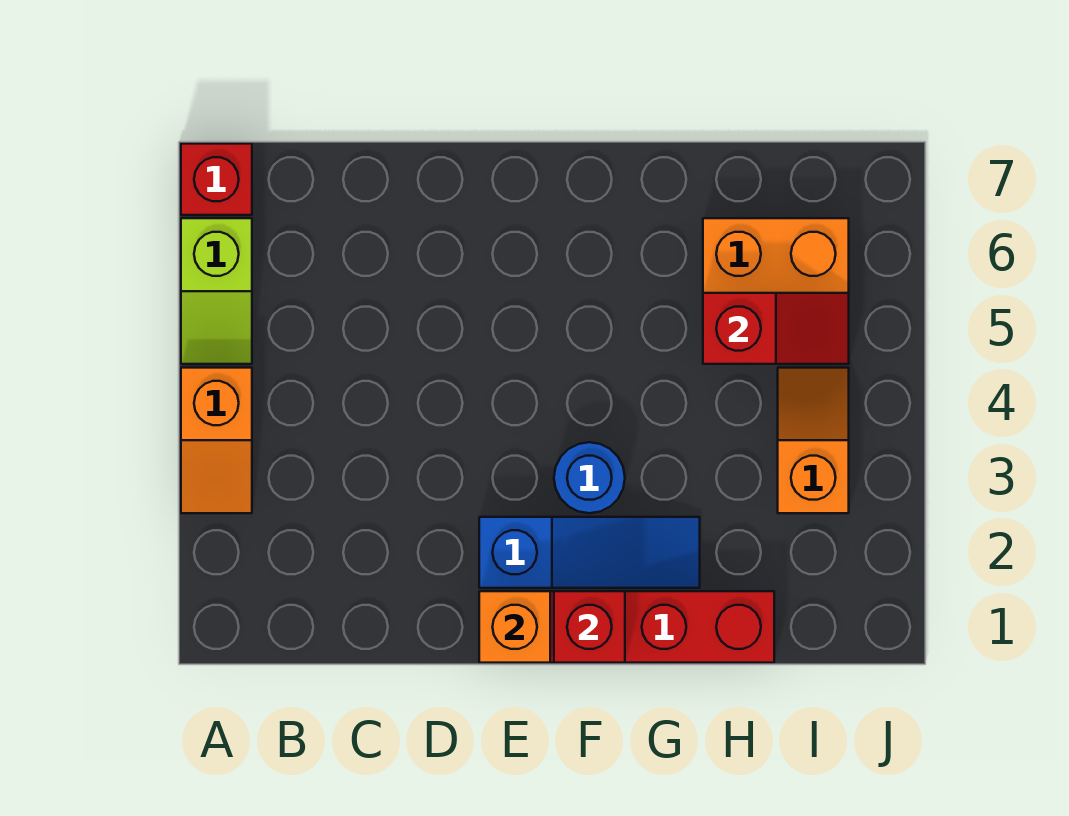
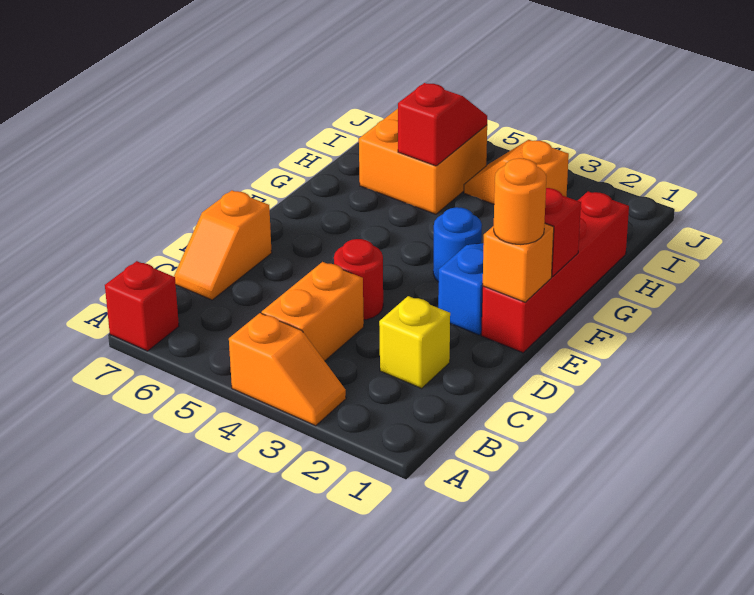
lime 1x2 slope [181,218,252,364] -> none
none -> orange 1x2 brick [262,262,364,361]
none -> yellow 1x1 brick [379,296,450,388]
none -> orange 1x2 slope [174,190,272,300]
none -> red 1x1 round brick [334,239,383,320]
none -> orange 1x1 round brick [494,158,547,245]

